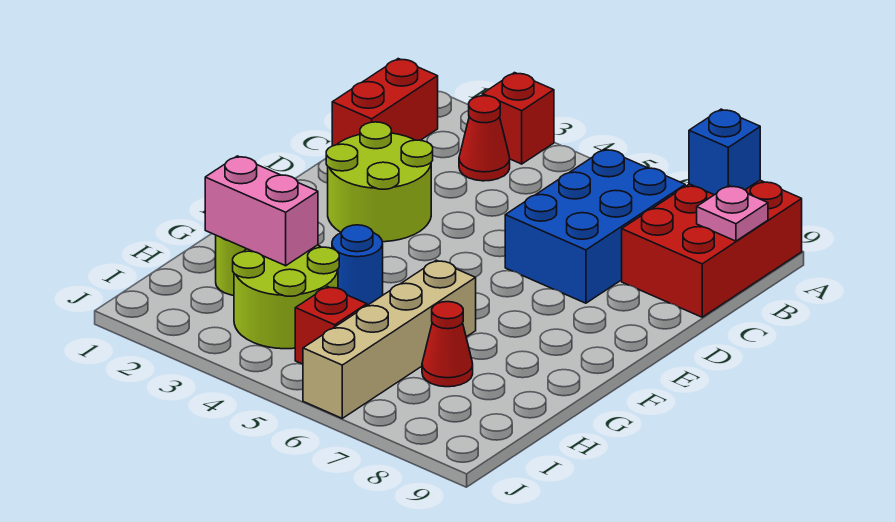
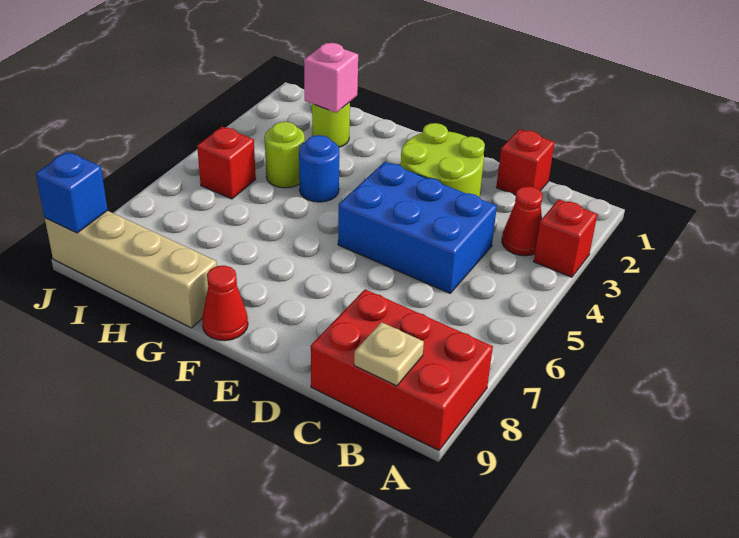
blue 1x1 brick [689,109,760,195] -> blue 1x1 brick moved to [36,152,108,233]
red 1x2 brick [332,59,438,146] -> red 1x1 brick [496,129,555,195]
blue 2x3 brick [505,149,685,303] -> blue 2x3 brick moved to [338,162,497,293]
pink 1x1 plate [697,185,768,241] -> tan 1x1 plate [354,322,424,386]
tan 1x4 brick [303,260,476,418] -> tan 1x4 brick moved to [45,211,217,328]
pink 1x2 brick [205,156,318,266] -> pink 1x1 brick [304,43,358,113]
lime 2x2 round brick [233,245,339,349] -> lime 1x1 round brick [265,122,305,188]
red 1x1 cone [422,302,473,387] -> red 1x1 cone moved to [202,266,248,341]

